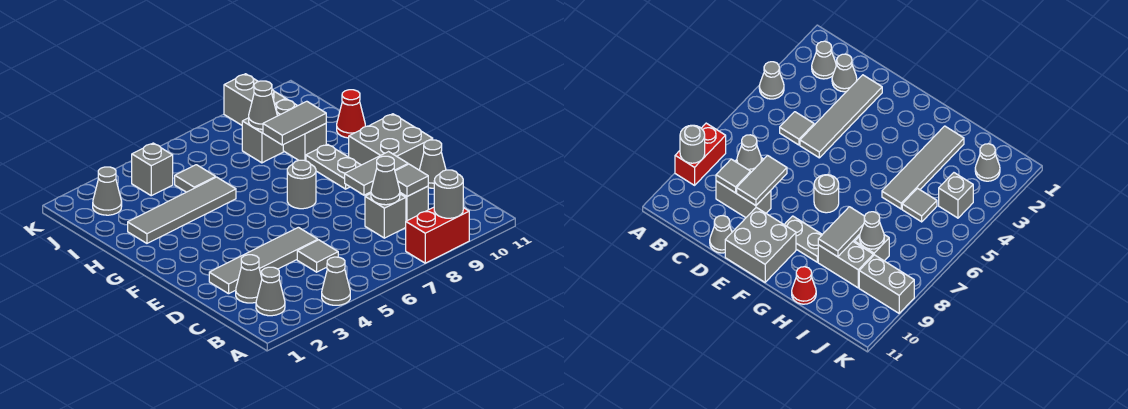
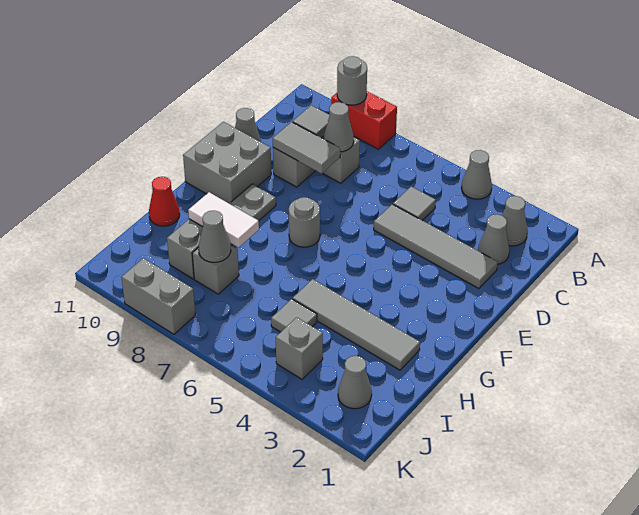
grey 1x2 tile [263,101,326,145] -> white 1x2 tile [188,192,259,248]
grey 1x2 brick [224,74,286,125] -> grey 1x2 brick turned to [121,258,195,334]

